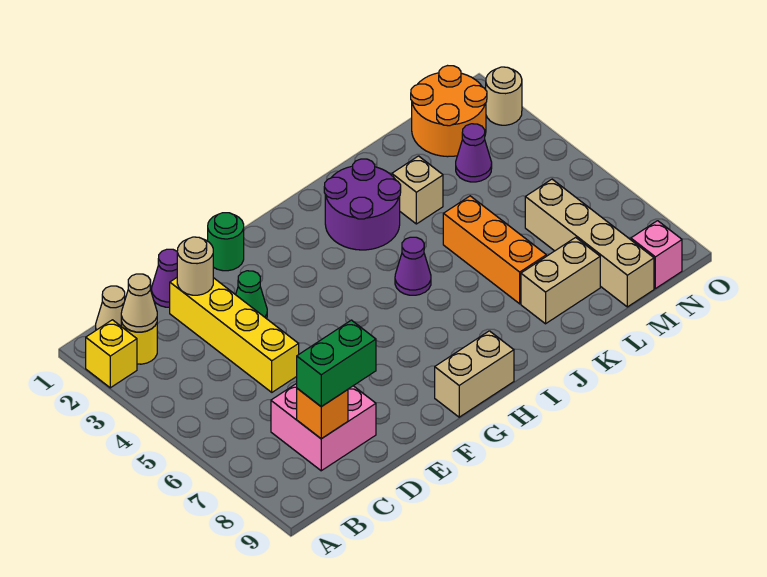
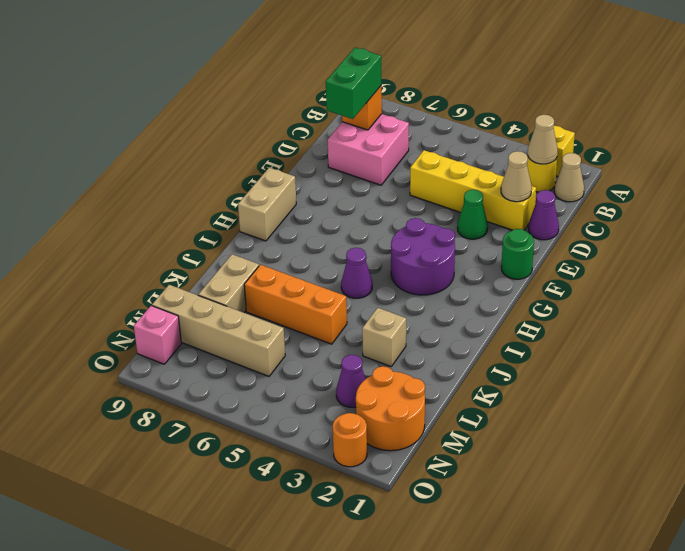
tan 1x1 round brick [177,237,213,295] -> tan 1x1 cone [501,151,532,202]
purple 2x2 round brick [324,159,401,250] -> purple 2x2 round brick moved to [391,218,455,295]
tan 1x1 round brick [486,67,522,125] -> orange 1x1 round brick [333,413,367,467]

